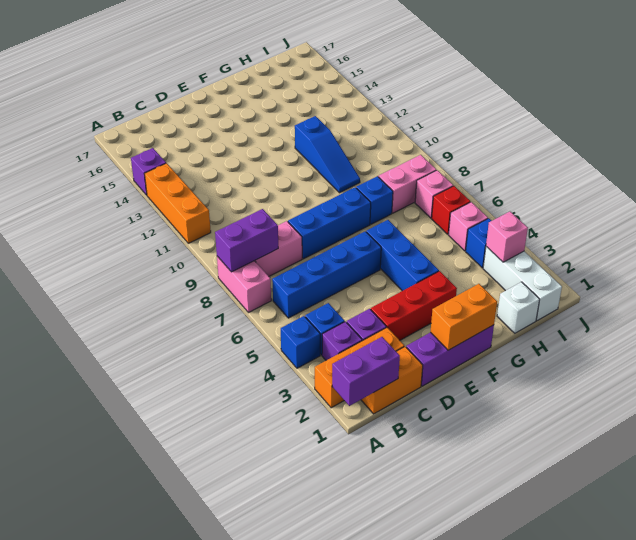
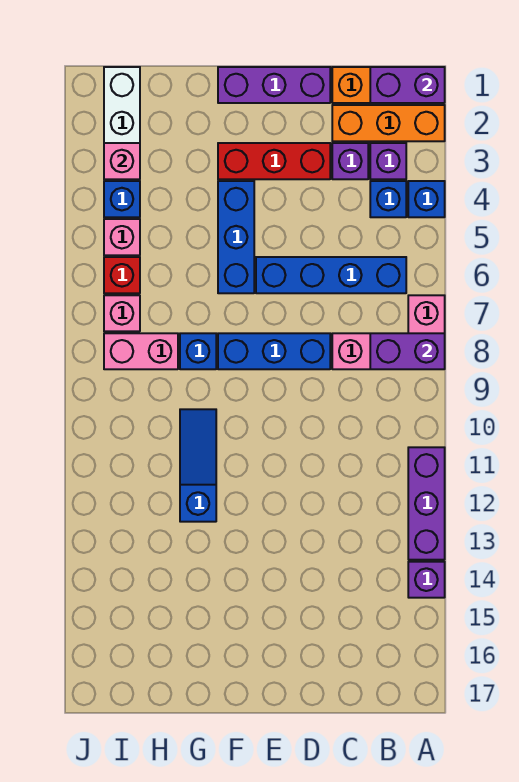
orange 1x3 brick [145,163,211,243] -> purple 1x3 brick [408,447,445,560]
orange 1x2 brick [431,284,497,350] -> none
white 1x1 brick [497,282,540,333] -> none

